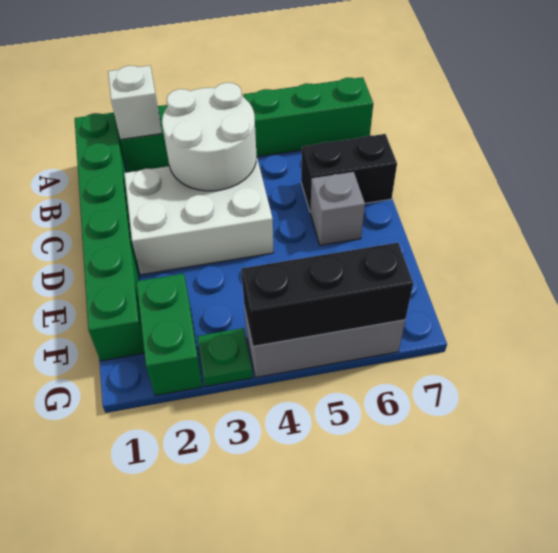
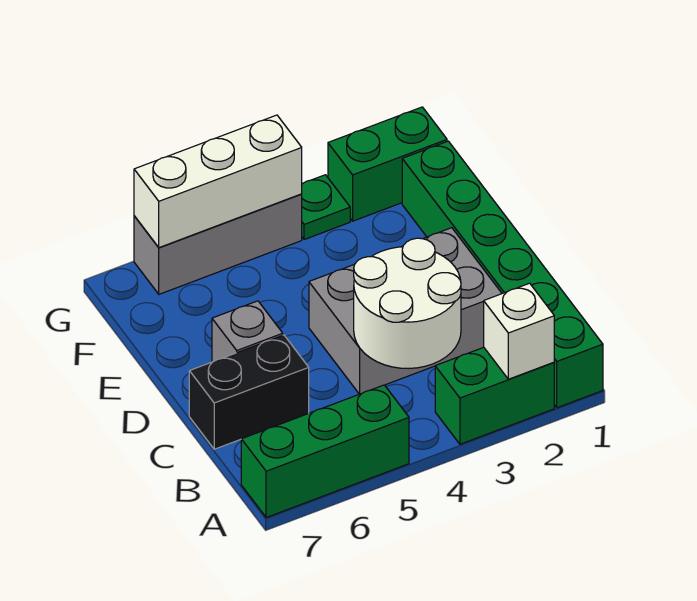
white 2x3 brick [124,158,274,275] -> grey 2x3 brick [309,228,502,394]
green 1x2 brick [136,273,203,396] -> green 1x2 brick turned to [328,107,447,221]
black 1x3 brick [241,243,413,346] -> white 1x3 brick [134,115,302,248]

